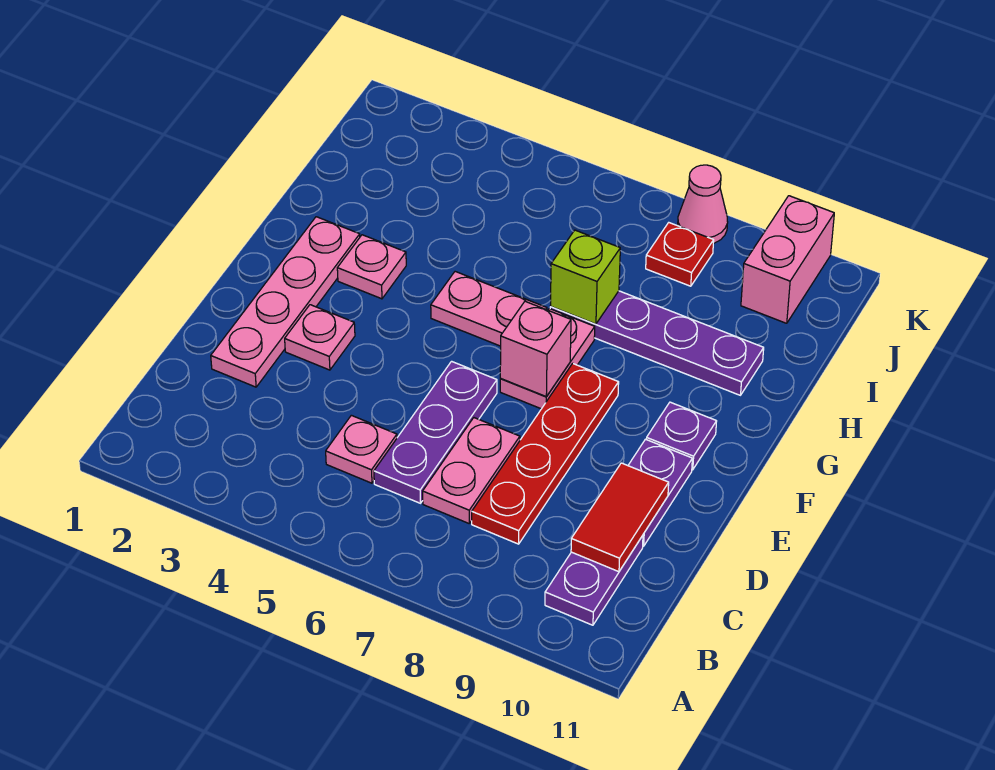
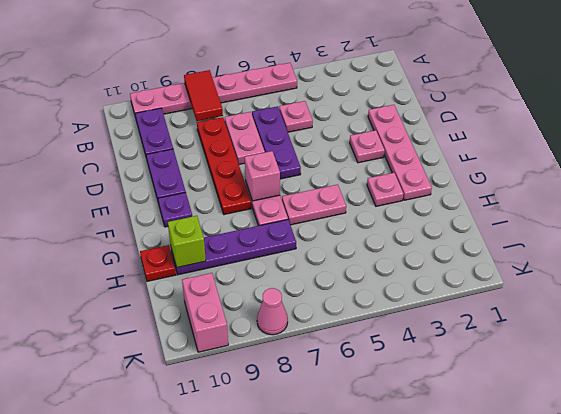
none -> pink 1x6 plate [130,63,297,118]
red 1x2 tile [571,463,669,572] -> red 1x2 tile moved to [184,70,223,121]
lime 1x1 brick [550,230,620,324] -> lime 1x1 brick moved to [168,216,206,267]
red 1x1 plate [646,223,714,286] -> red 1x1 plate moved to [140,245,176,281]

